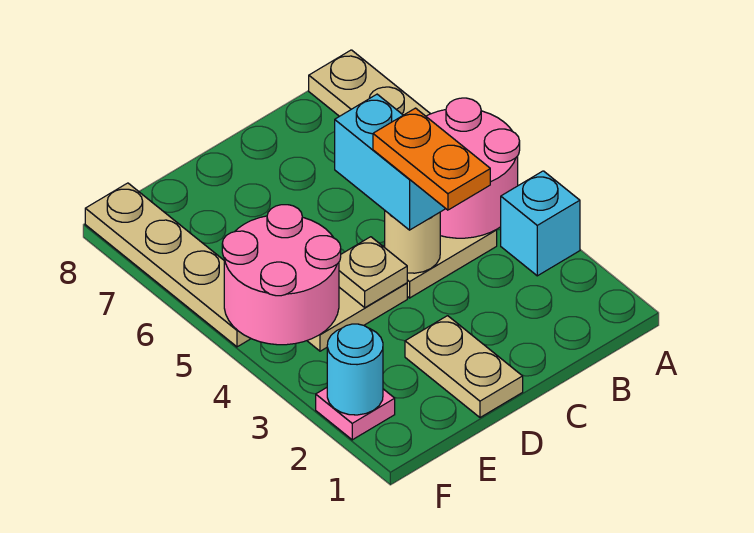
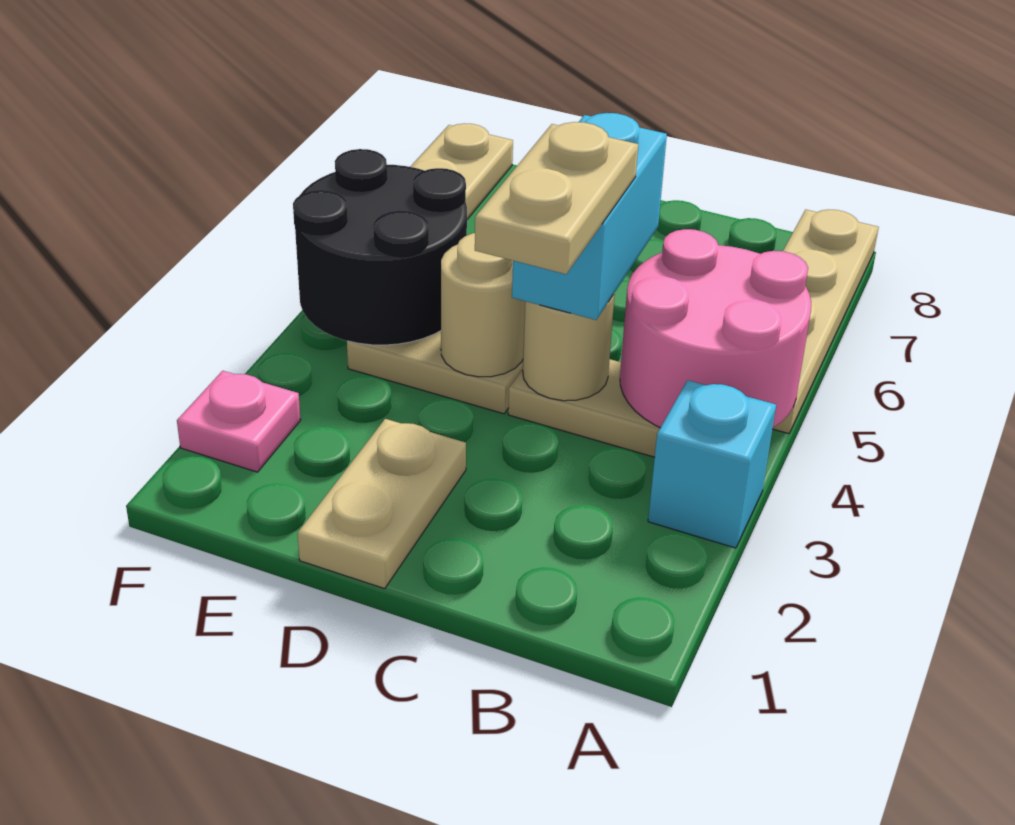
orange 1x2 plate [373,108,490,210] -> tan 1x2 plate [475,122,638,274]
tan 1x1 plate [339,237,407,308] -> tan 1x1 round brick [441,233,525,377]
pink 2x2 round brick [222,205,341,345] -> black 2x2 round brick [293,149,467,345]
cyan 1x1 round brick [327,324,383,415] -> none

